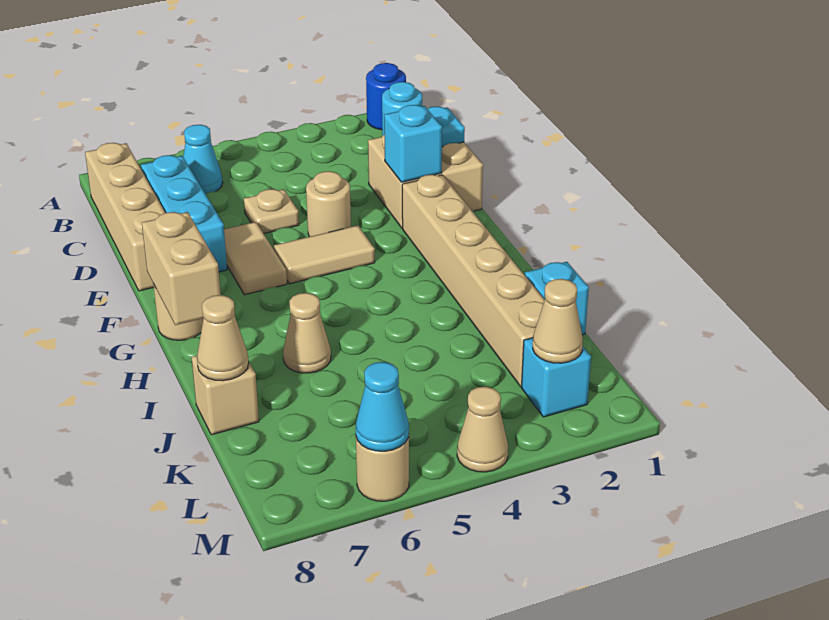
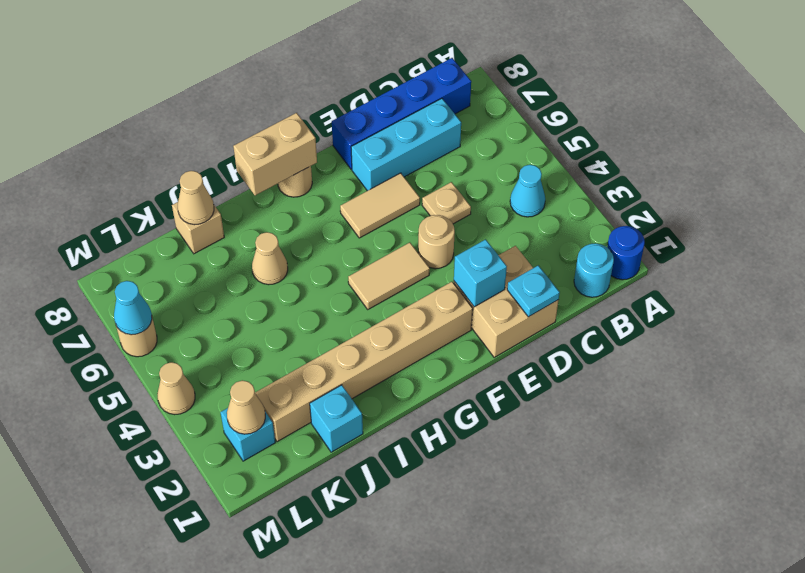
cyan 1x1 cone [183,125,223,194] -> cyan 1x1 cone moved to [510,165,545,217]
tan 1x4 brick [85,143,165,291] -> blue 1x4 brick [332,58,471,169]
tan 1x2 tile [273,225,375,284] -> tan 1x2 tile turned to [348,242,430,309]

